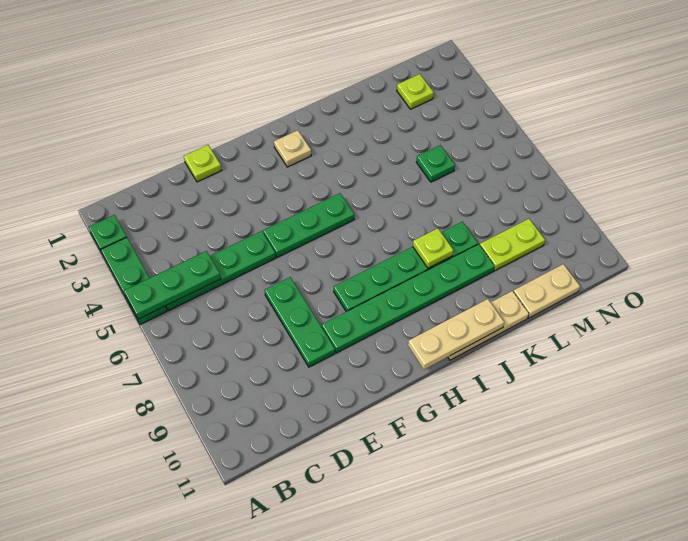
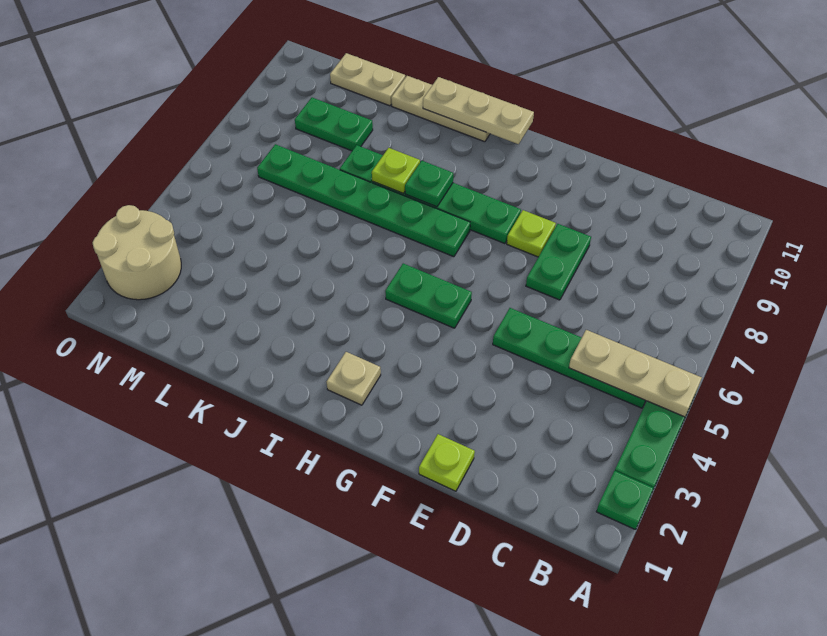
green 1x3 plate [124,251,221,319] -> tan 1x3 plate [569,330,702,417]
green 1x3 plate [265,277,335,367] -> green 1x2 plate [526,224,591,300]
green 1x3 plate [263,193,354,257] -> green 1x2 plate [385,264,472,328]
green 1x6 plate [322,244,495,353] -> green 1x6 plate moved to [257,144,470,257]
green 1x1 plate [416,145,455,182] -> green 1x1 plate moved to [405,161,453,207]
lime 1x2 plate [480,219,545,271] -> green 1x2 plate [295,98,373,151]
lime 1x1 plate [397,74,434,109] -> lime 1x1 plate moved to [507,210,556,257]
none -> tan 2x2 round brick [93,205,181,300]

